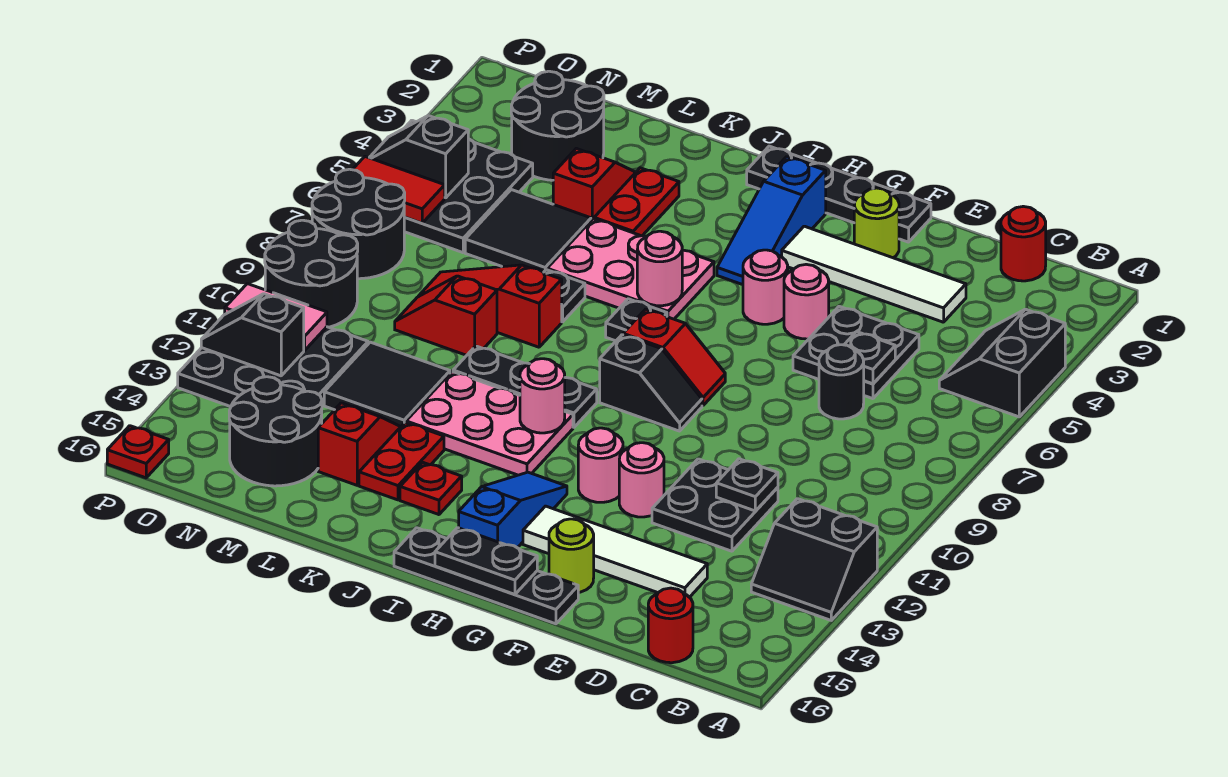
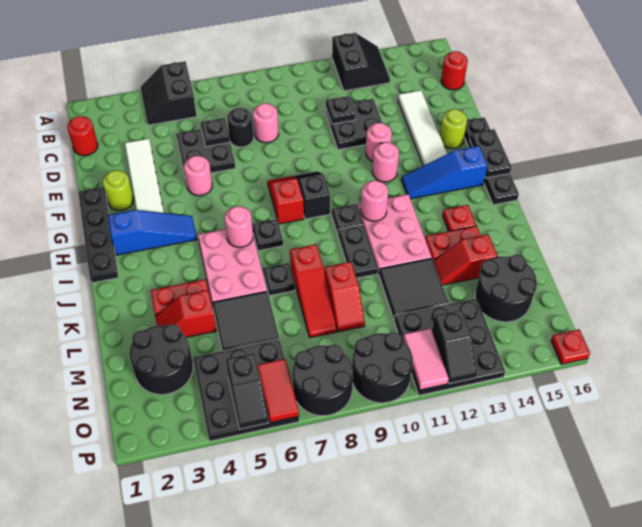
black 2x2 slope [939,309,1065,417] -> black 2x2 slope turned to [141,61,197,125]
pink 1x1 round brick [743,250,788,324] -> pink 1x1 round brick moved to [253,103,278,143]

